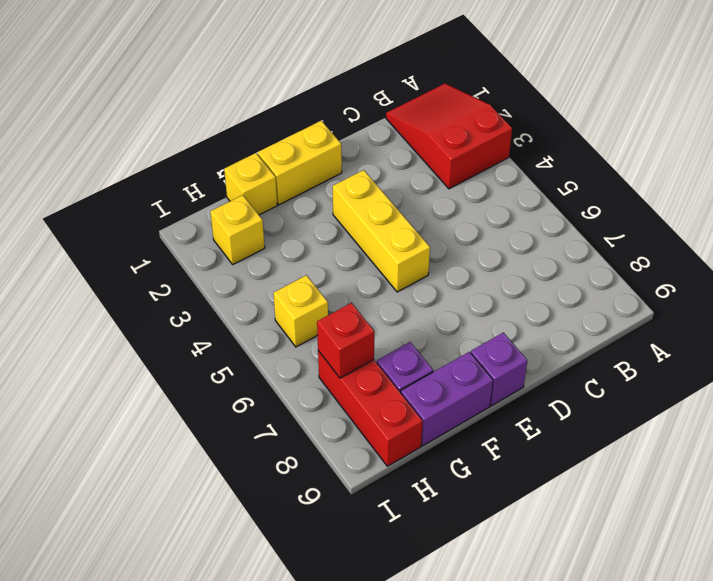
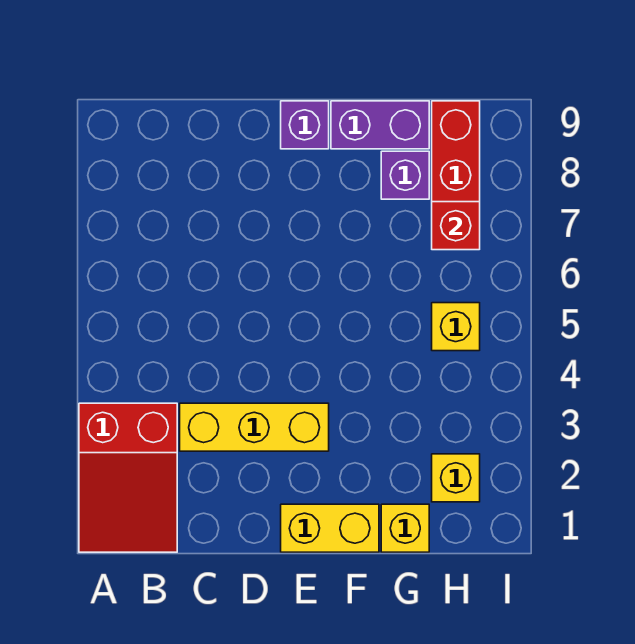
yellow 1x3 brick [333,170,430,292] -> yellow 1x3 brick turned to [180,403,329,451]

